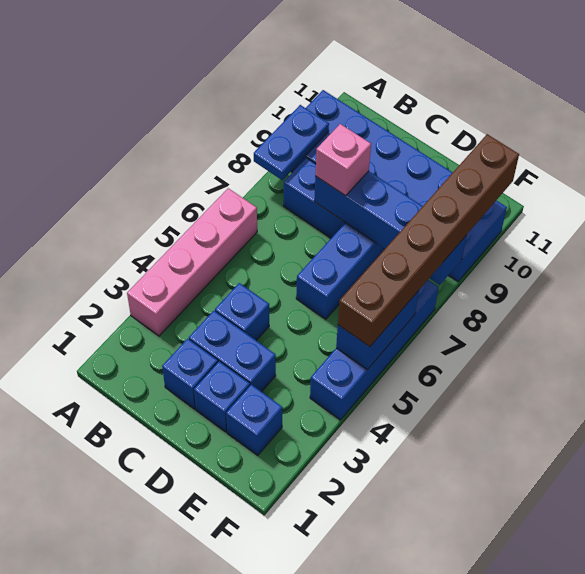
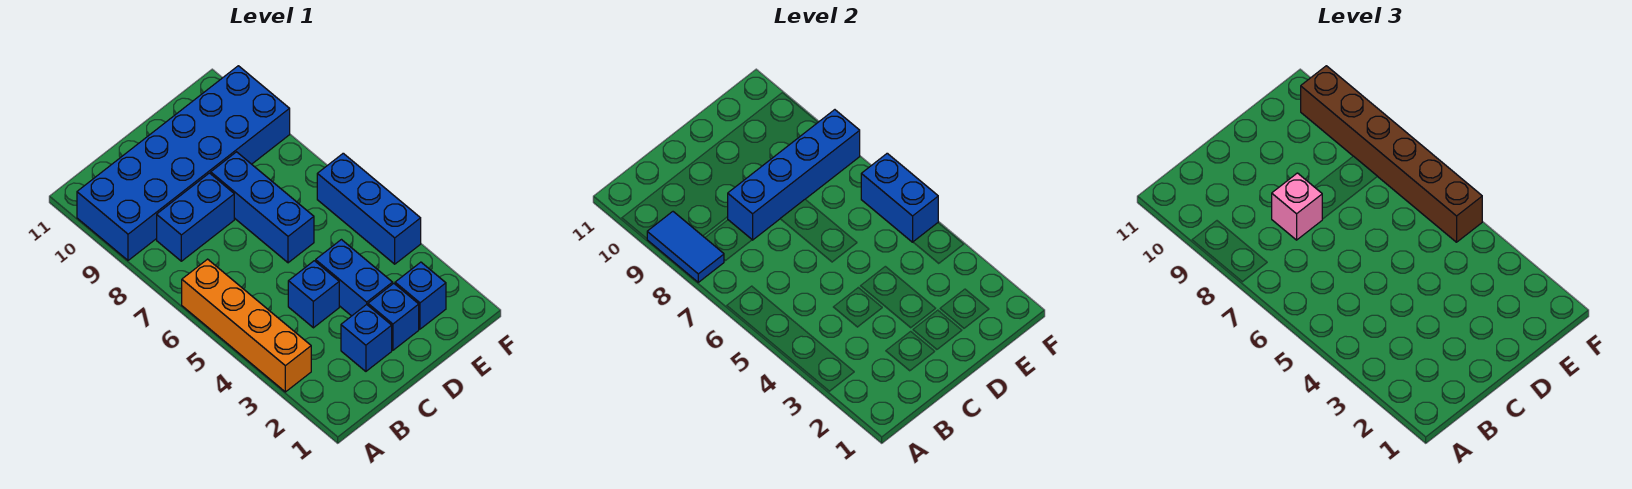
pink 1x4 brick [127,188,257,336] -> orange 1x4 brick [182,259,311,392]
blue 1x2 plate [254,105,329,180] -> blue 1x2 tile [647,212,724,282]
blue 1x2 brick [189,311,276,392] -> blue 1x2 brick turned to [316,240,393,316]
blue 1x4 brick [310,280,439,420] -> blue 1x3 brick [317,153,421,264]

